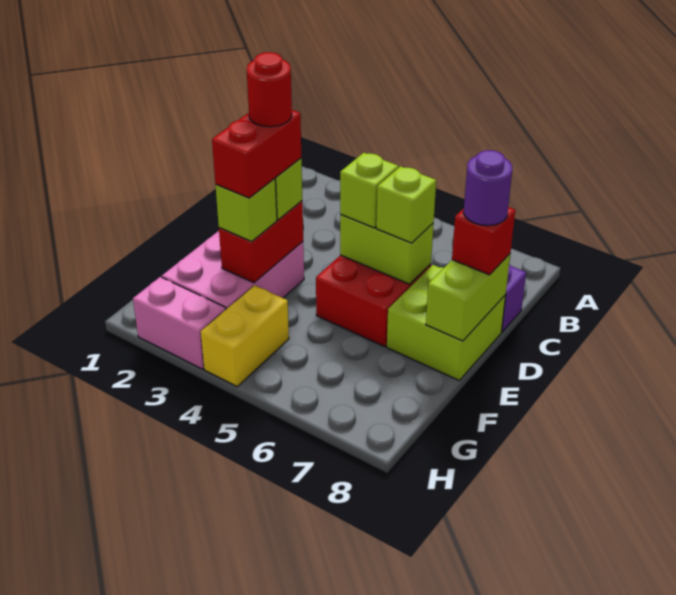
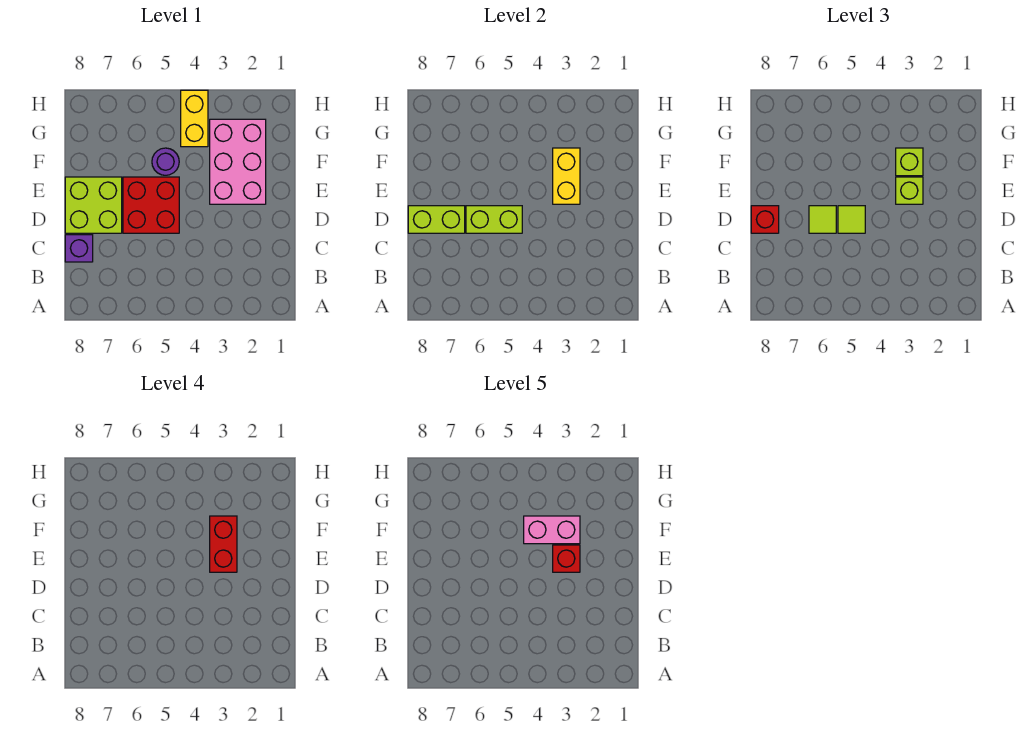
lime 1x1 brick [340,153,399,228] -> lime 1x1 tile [838,206,865,233]
lime 1x1 brick [376,166,436,243] -> lime 1x1 tile [809,206,836,233]
lime 1x2 brick [426,254,510,341] -> lime 1x2 brick turned to [408,206,465,233]
purple 1x1 round brick [464,150,512,226] -> purple 1x1 round brick moved to [152,148,179,175]
red 1x2 brick [219,201,303,283] -> yellow 1x2 brick [553,148,580,204]
red 1x1 round brick [247,52,292,127] -> red 1x1 brick [553,545,580,572]
pink 1x2 brick [133,277,226,369] -> pink 1x2 brick moved to [524,516,580,544]

